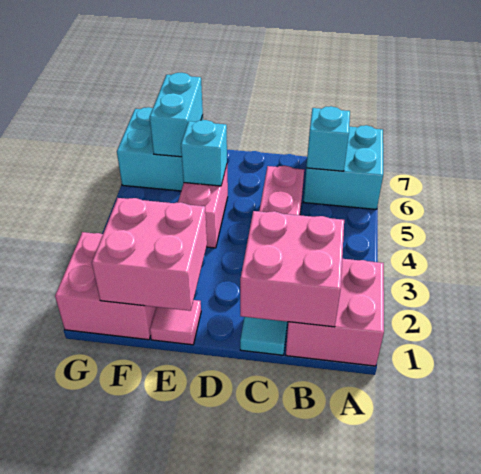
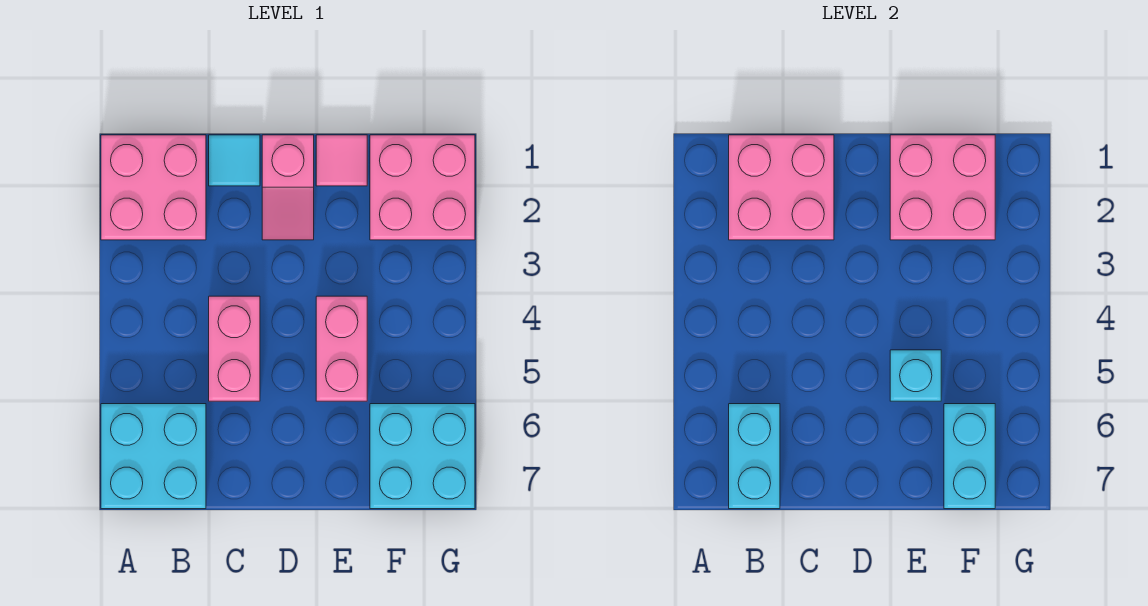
cyan 1x1 brick [306,106,350,171] -> cyan 1x2 brick [729,404,780,509]
none -> pink 1x2 slope [262,135,314,240]

